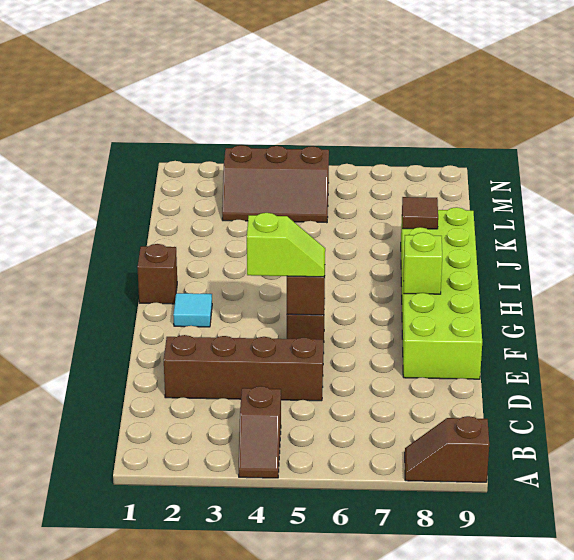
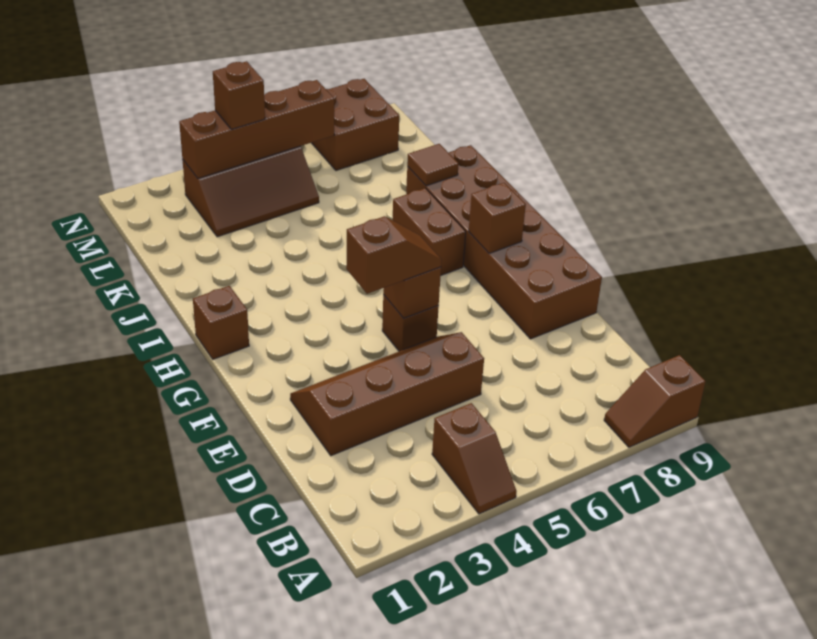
lime 2x6 brick [401,207,482,379] -> brown 2x6 brick [406,145,602,339]
lime 1x2 slope [247,213,325,277] -> brown 1x2 slope [346,216,441,294]
cyan 1x1 tile [173,293,212,327] -> none
lime 1x1 brick [403,232,442,294] -> brown 1x1 brick [469,183,526,253]
none -> brown 1x2 brick [393,188,466,275]
none -> brown 1x4 brick [179,80,334,178]
none -> brown 1x1 brick [213,61,265,129]
none -> brown 2x2 brick [312,79,399,171]

